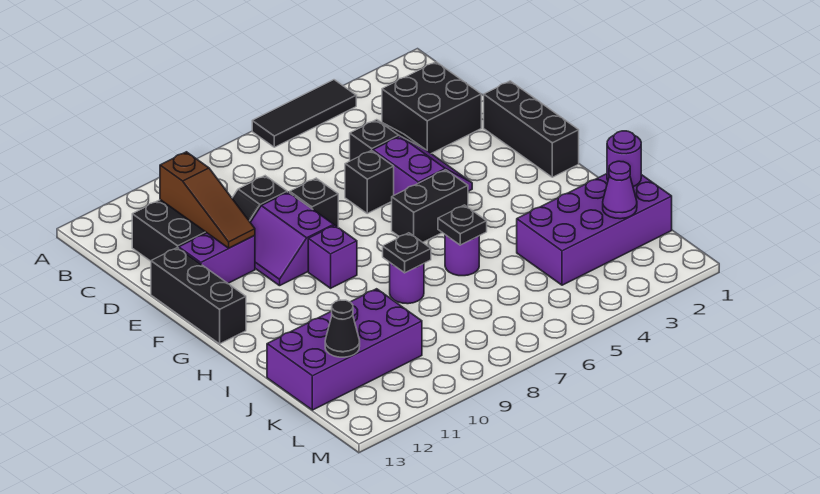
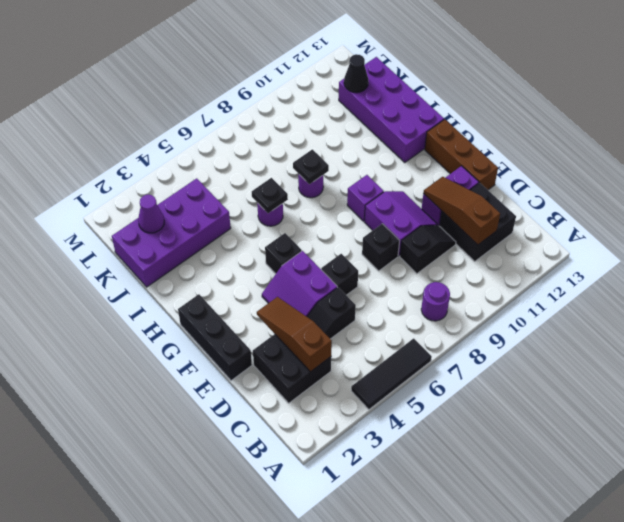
none -> brown 1x3 slope [257,297,332,372]
black 1x3 brick [151,248,246,344] -> brown 1x3 brick [425,120,498,190]
black 1x2 brick [392,170,468,242] -> black 1x1 brick [265,233,302,274]
purple 1x1 round brick [607,131,641,186] -> purple 1x1 round brick moved to [421,282,450,321]
purple 2x4 brick [267,289,422,410] -> purple 2x4 brick turned to [339,57,444,163]

